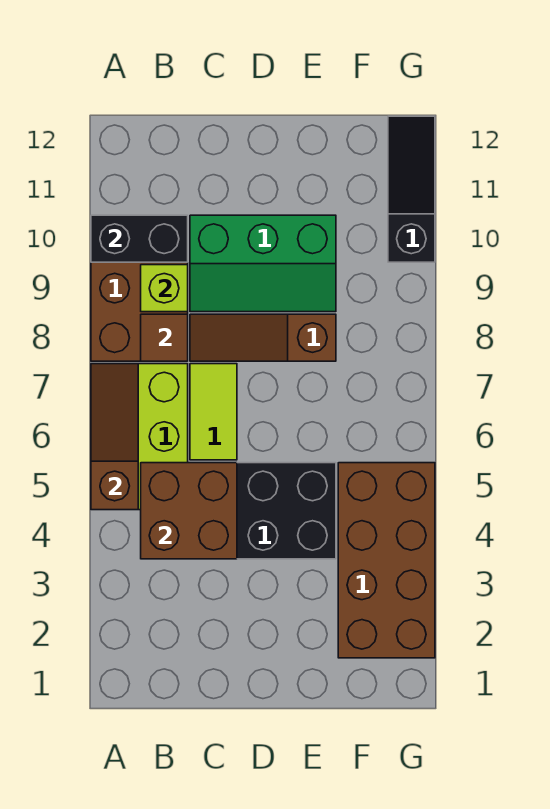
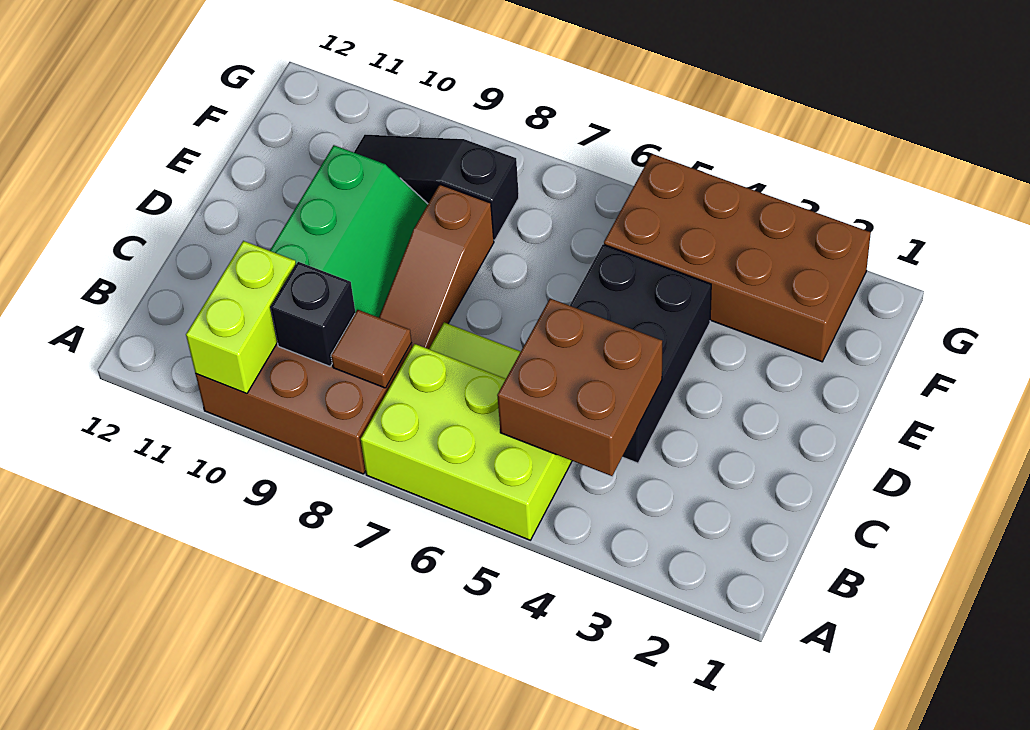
brown 1x3 slope [91,364,138,510] -> none
black 1x2 brick [91,215,188,262] -> lime 1x2 brick [186,241,296,394]
lime 1x1 brick [141,265,188,312] -> black 1x1 brick [271,262,356,366]
black 1x3 slope [388,116,435,262] -> black 1x3 slope moved to [354,135,519,240]

